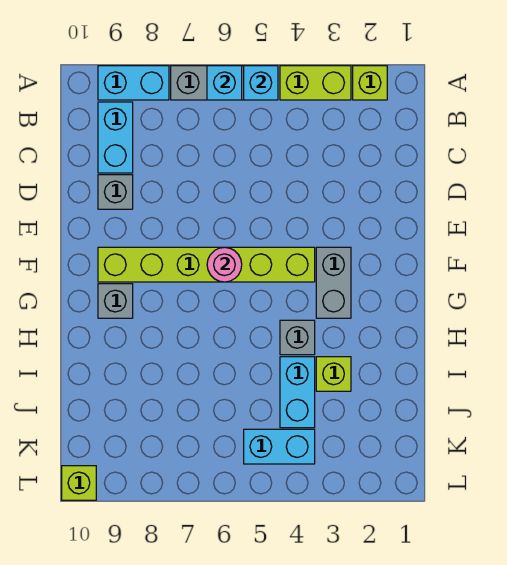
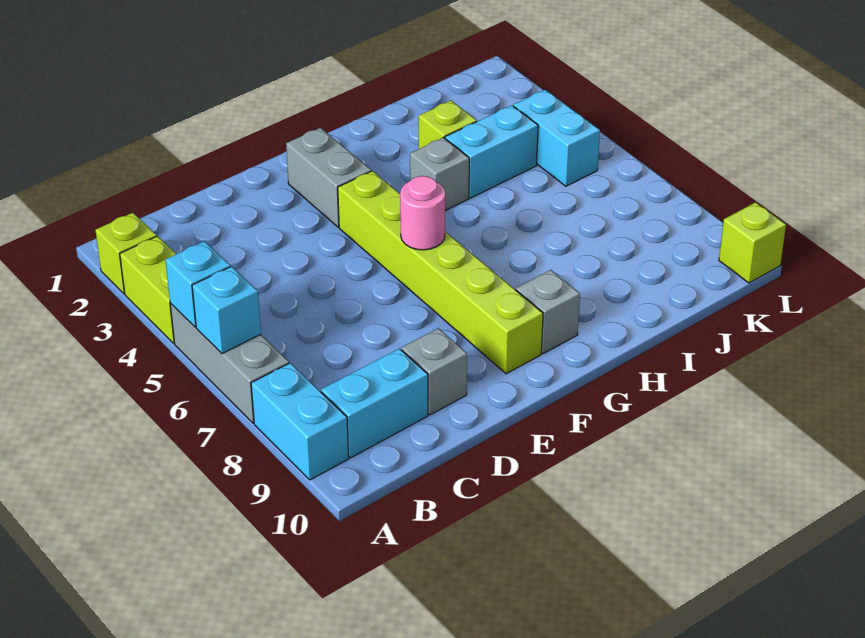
grey 1x2 brick [316,247,351,318] -> grey 1x2 brick turned to [286,128,371,227]

